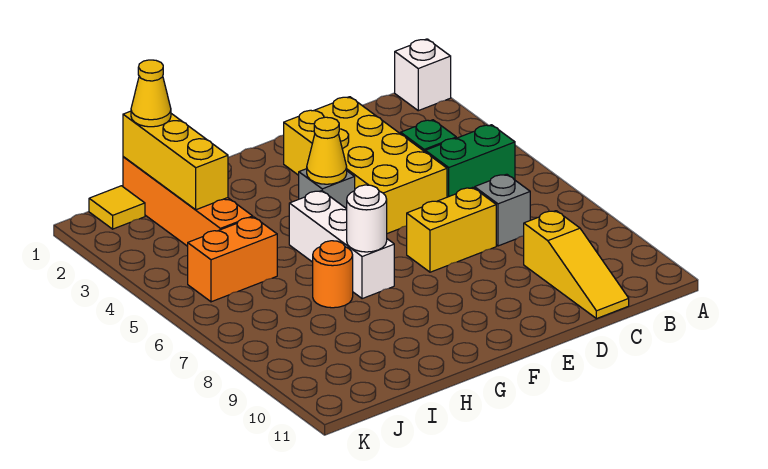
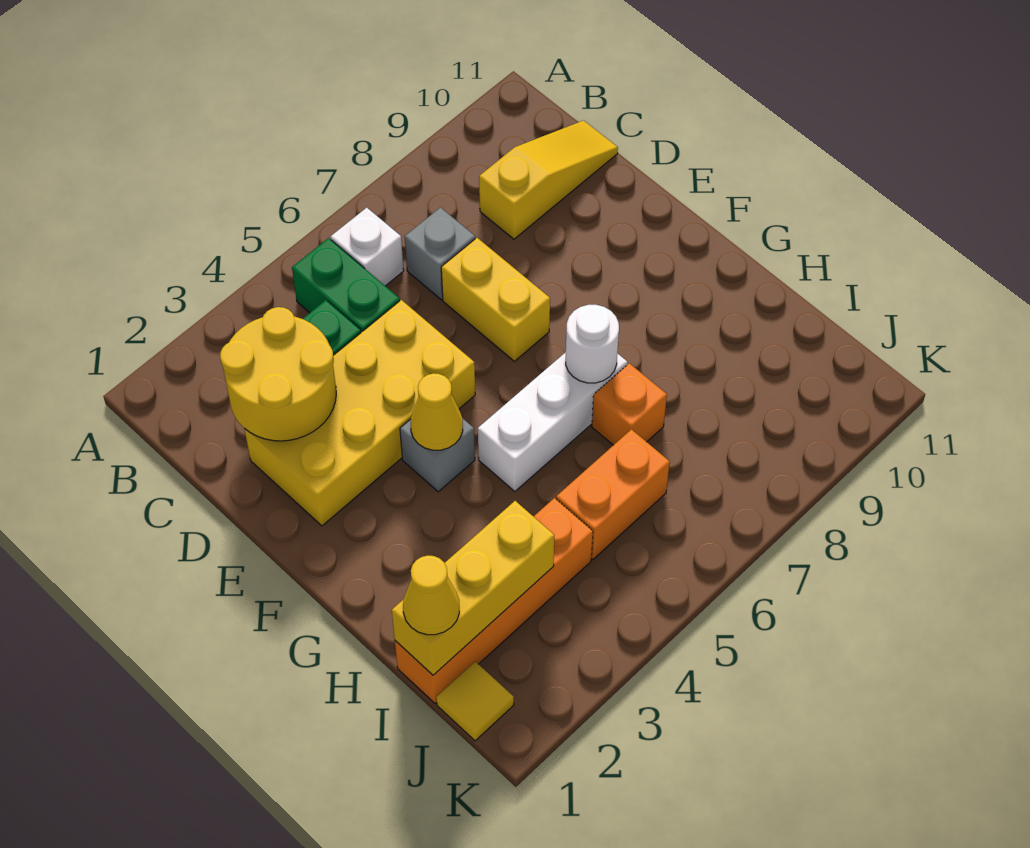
white 1x1 brick [395,39,451,111] -> white 1x1 brick moved to [331,208,404,286]
none -> yellow 2x2 round brick [220,307,336,441]
orange 1x1 round brick [313,241,353,308] -> orange 1x1 brick [592,363,667,445]
orange 1x2 brick [188,217,277,302] -> orange 1x2 brick turned to [556,429,670,560]

